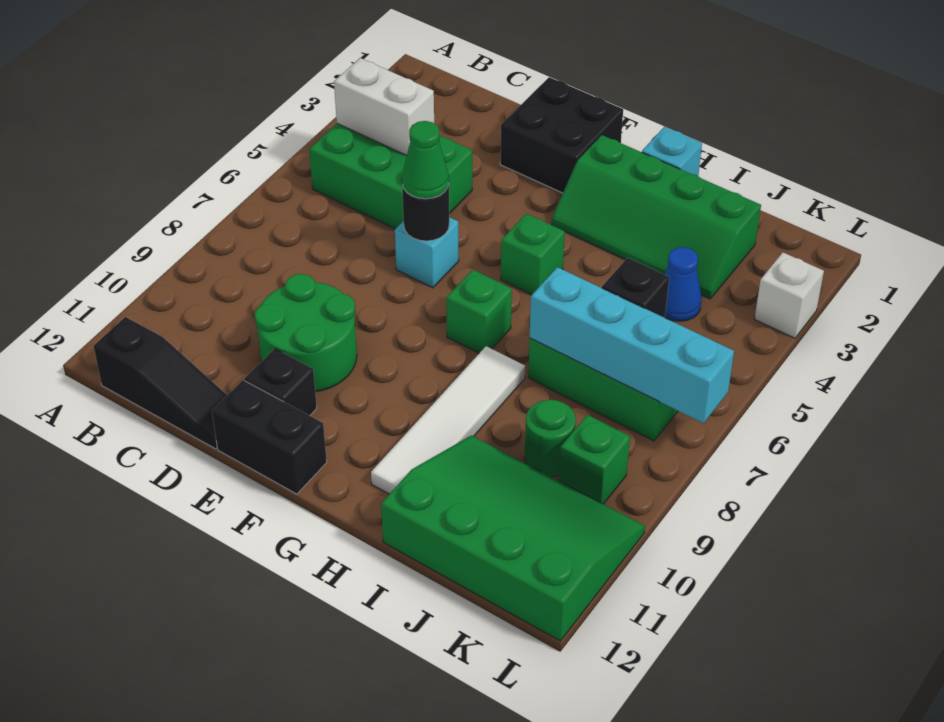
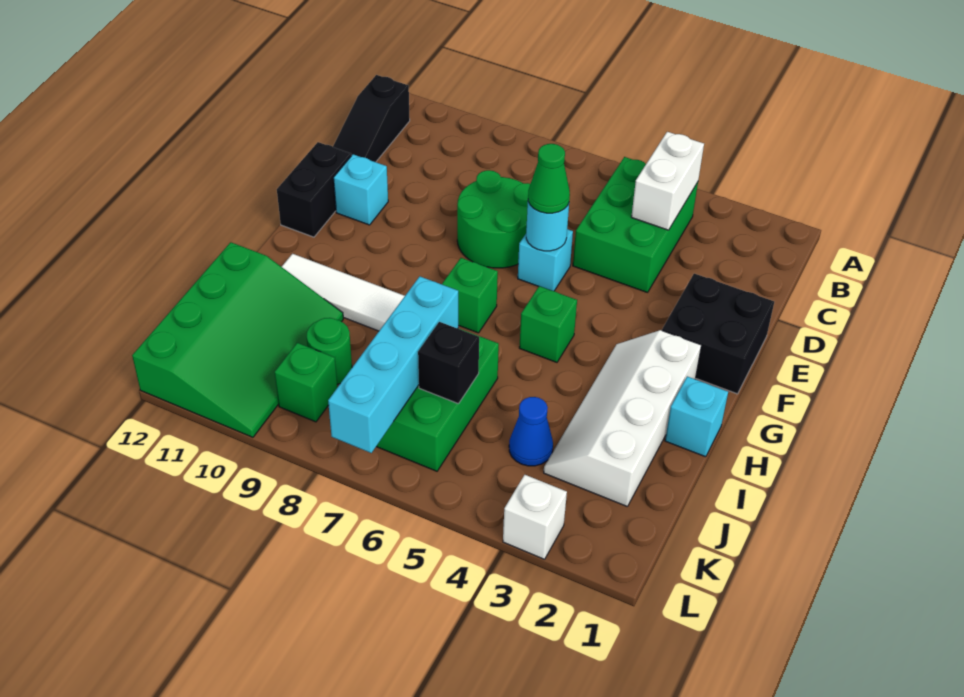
green 2x2 round brick [254,274,357,392] -> green 2x2 round brick moved to [457,170,530,268]
black 1x1 round brick [402,184,449,241] -> cyan 1x1 round brick [526,202,569,251]
black 1x1 brick [245,349,317,416] -> cyan 1x1 brick [334,154,388,225]
green 2x4 slope [552,135,761,299] -> white 2x4 slope [544,330,701,506]

